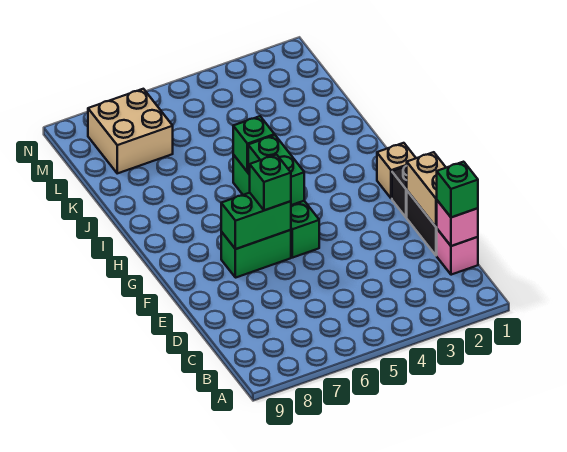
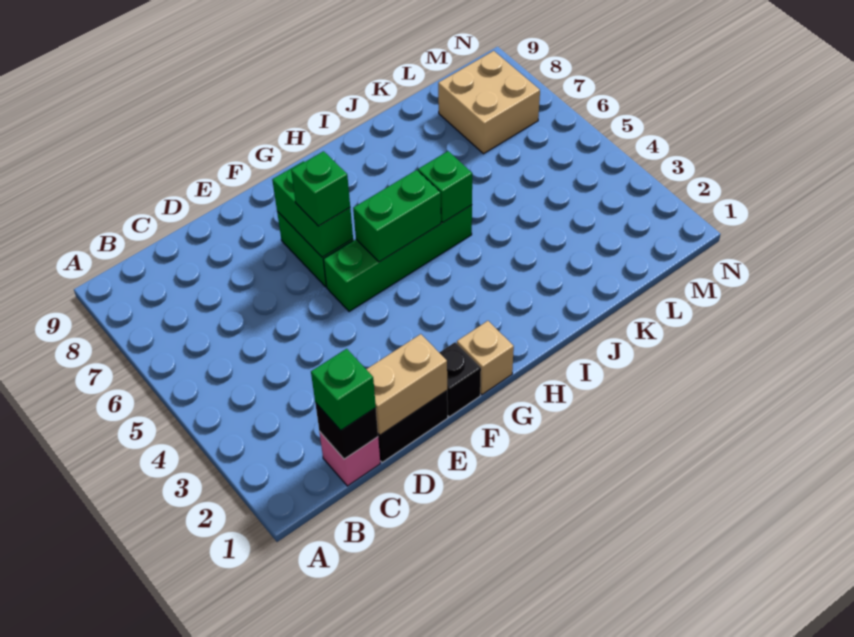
pink 1x1 brick [437,200,478,246] -> black 1x1 brick [315,403,378,459]

